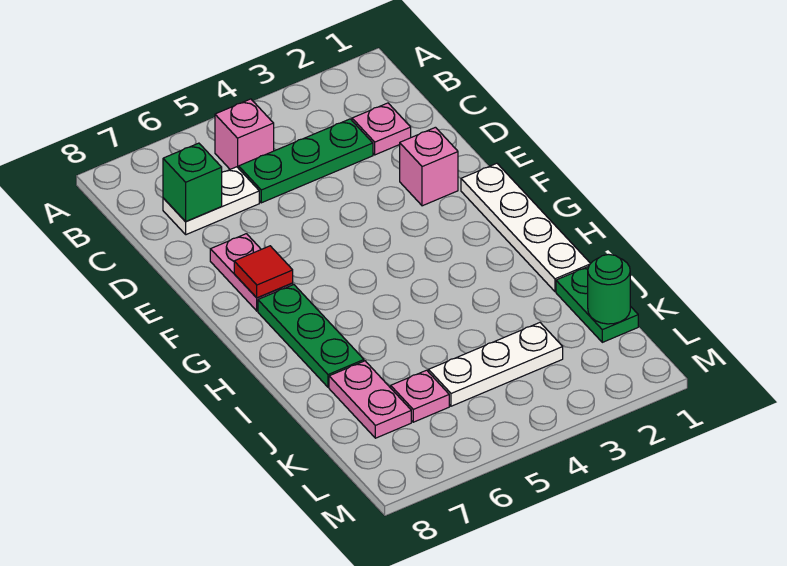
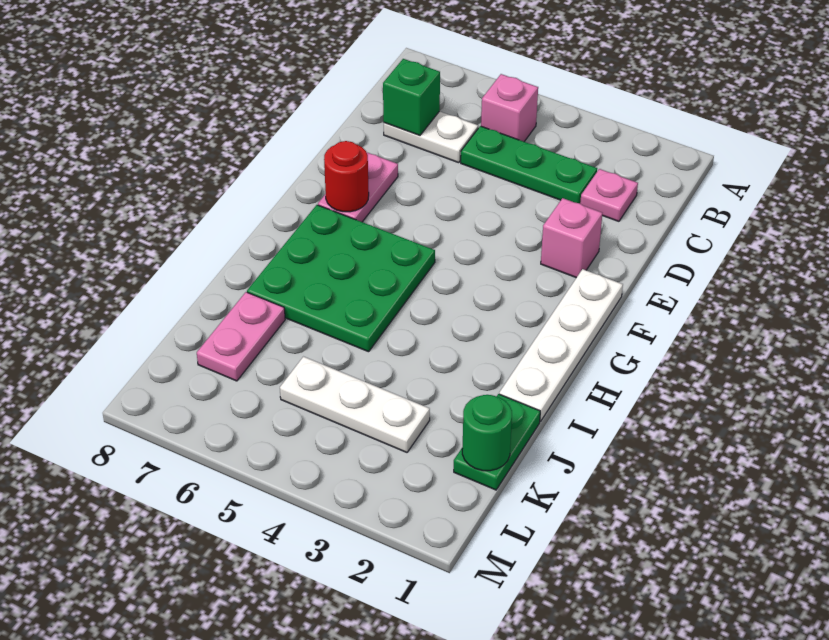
red 1x1 tile [234,246,293,298] -> red 1x1 round brick [324,141,369,212]
green 1x3 plate [258,285,364,387] -> green 3x3 plate [247,205,435,352]
pink 1x1 plate [391,370,449,422] -> none

